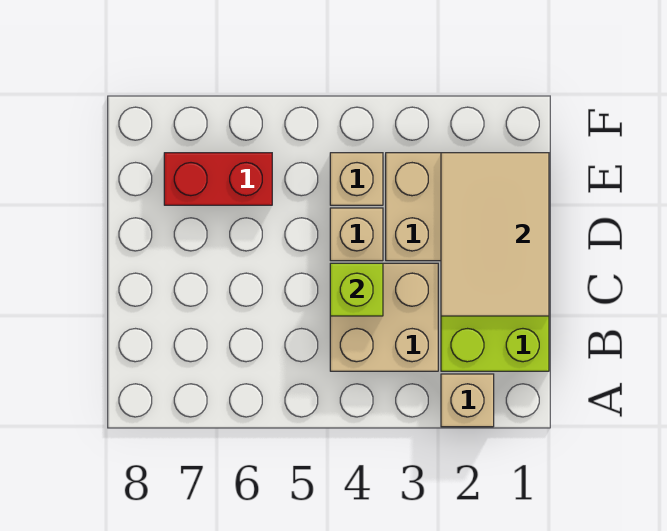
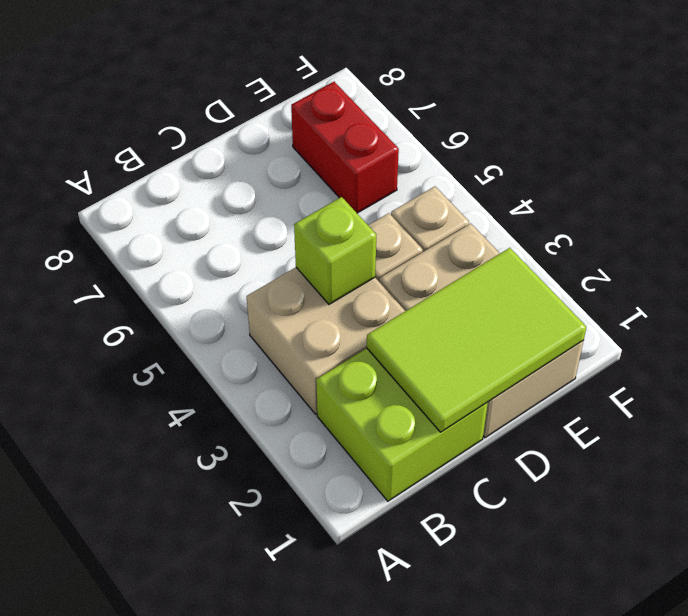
tan 1x1 brick [441,374,494,427] -> none
tan 2x3 tile [441,153,549,316] -> lime 2x3 tile [367,248,586,432]

